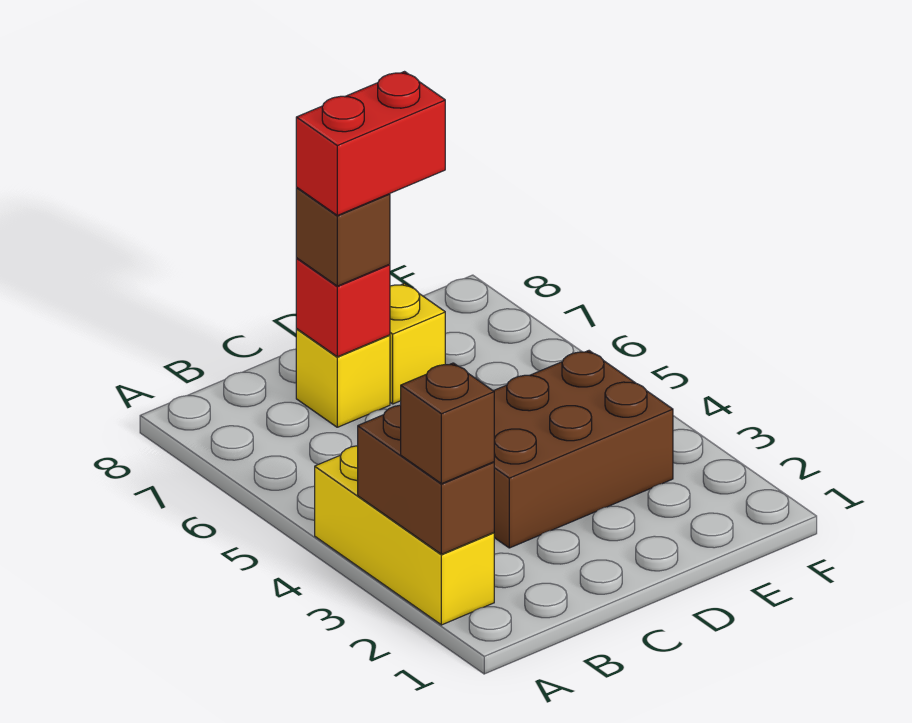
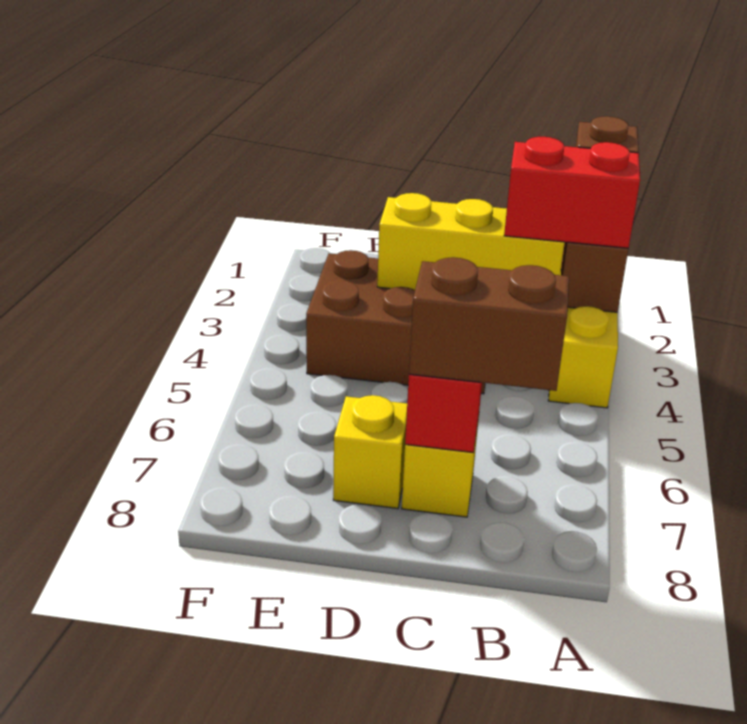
none -> yellow 1x3 brick [377,193,564,290]
brown 1x1 brick [296,188,390,286] -> brown 1x2 brick [409,257,569,391]
red 1x2 brick [296,72,445,215] -> red 1x2 brick moved to [504,137,640,248]

